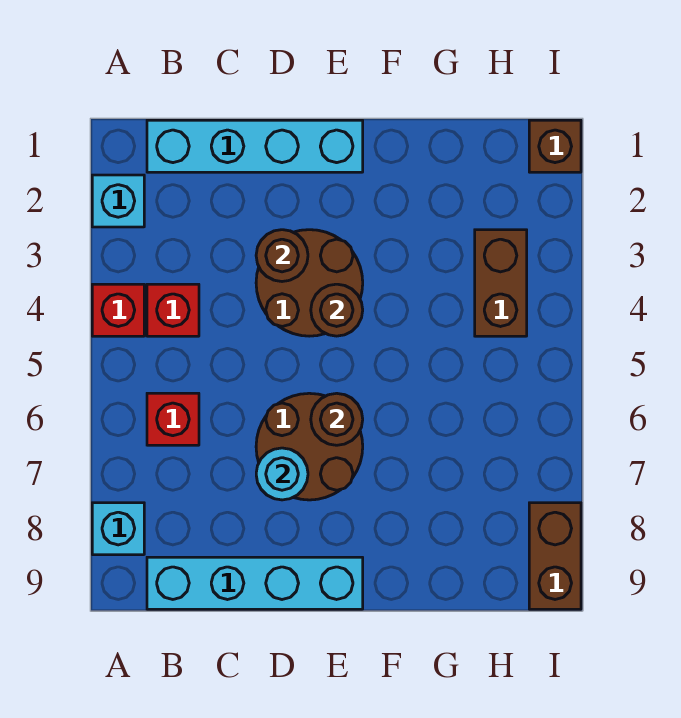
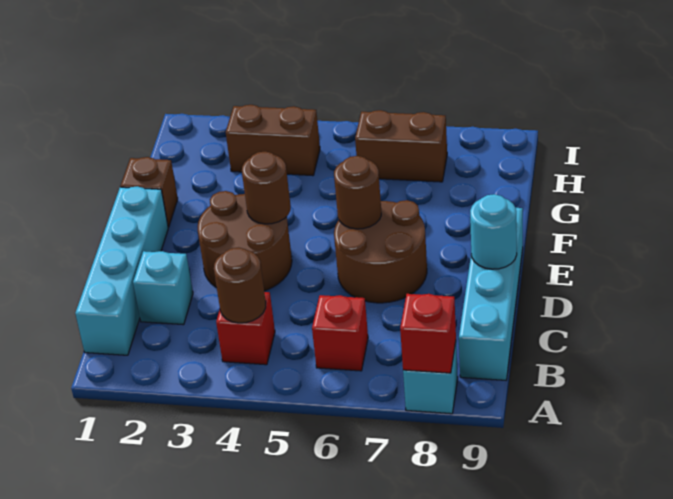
cyan 1x1 brick [92,175,144,227] -> cyan 1x1 brick moved to [133,251,193,325]
red 1x1 brick [92,284,144,336] -> red 1x1 brick moved to [400,294,456,373]
brown 1x1 round brick [256,230,308,282] -> brown 1x1 round brick moved to [214,247,266,323]
cyan 1x1 round brick [256,448,308,500] -> cyan 1x1 round brick moved to [470,194,517,269]
brown 1x1 brick [529,120,581,172] -> brown 1x1 brick moved to [121,157,178,227]
brown 1x2 brick [529,503,581,609] -> brown 1x2 brick moved to [355,110,447,182]

